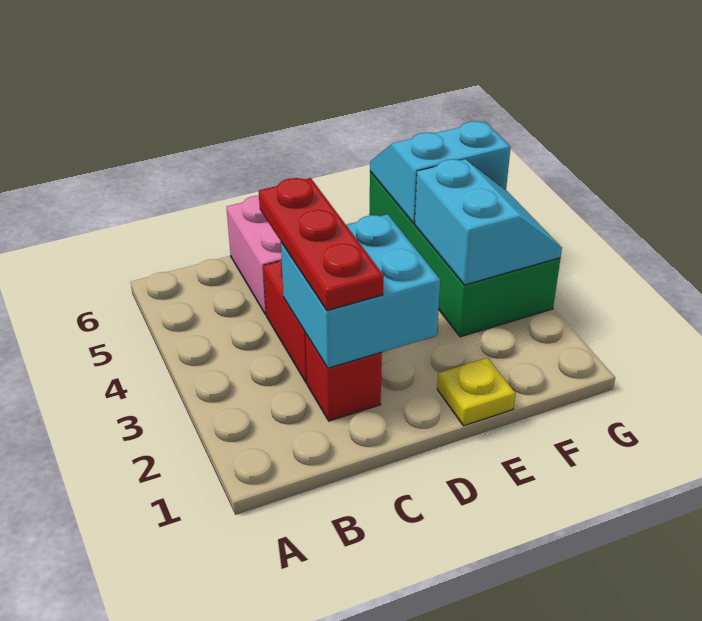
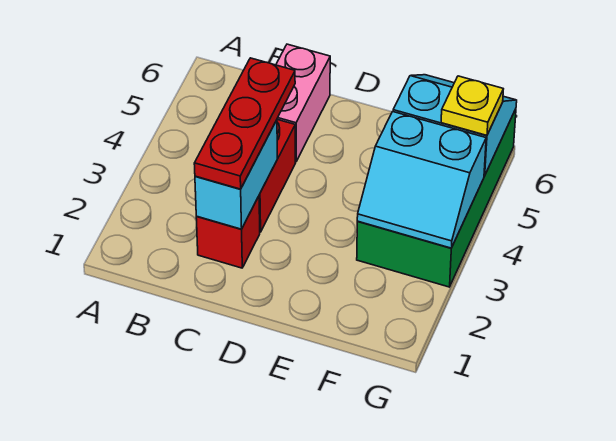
cyan 2x2 brick [281,214,440,368] -> cyan 1x2 brick [195,120,277,229]
yellow 1x1 plate [437,358,515,426] -> yellow 1x1 plate moved to [441,76,503,136]
cyan 2x2 slope [415,159,562,285] -> cyan 2x2 slope turned to [357,112,486,248]

